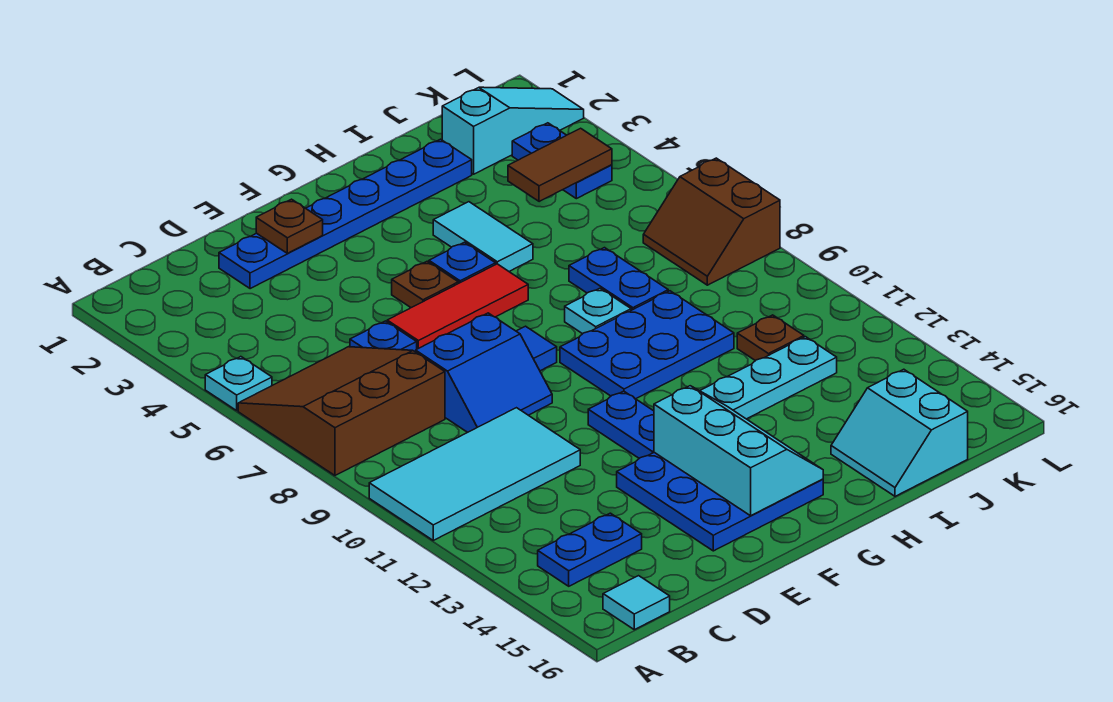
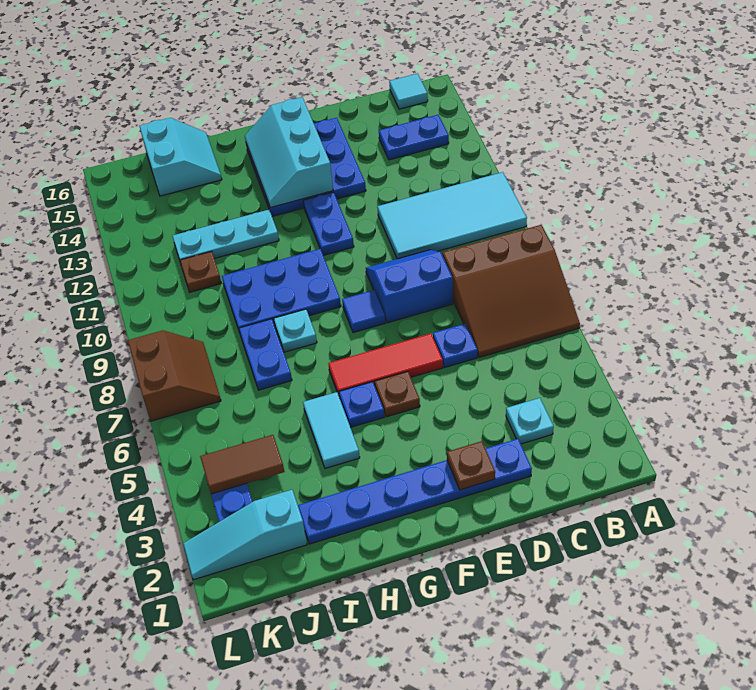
cyan 1x1 plate [205,357,272,410] -> cyan 1x1 plate moved to [506,398,554,444]

